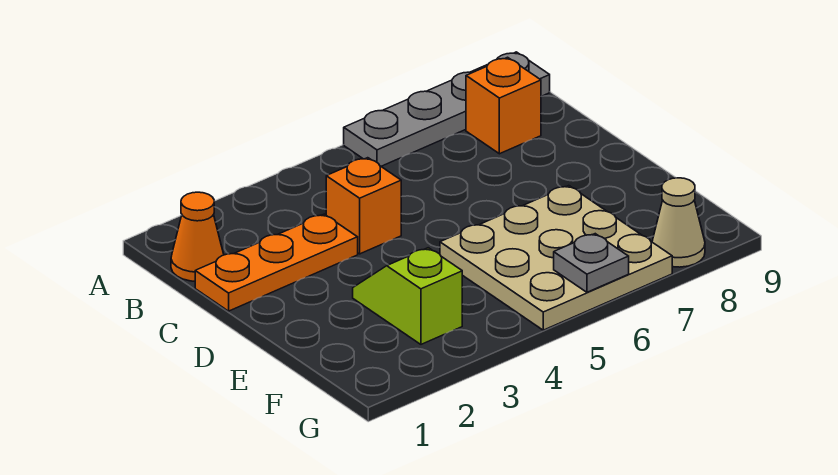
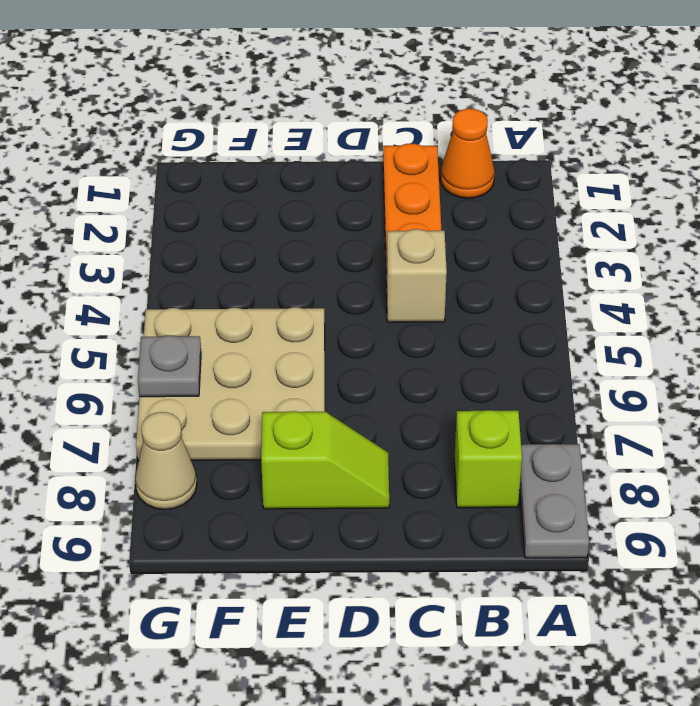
grey 1x4 plate [344,52,550,166] -> grey 1x2 plate [520,444,589,558]
orange 1x1 brick [466,57,541,154] -> lime 1x1 brick [454,410,522,508]
orange 1x1 brick [326,158,401,254] -> tan 1x1 brick [386,229,447,322]
lime 1x2 slope [353,248,462,344] -> lime 1x2 slope moved to [261,411,389,509]

